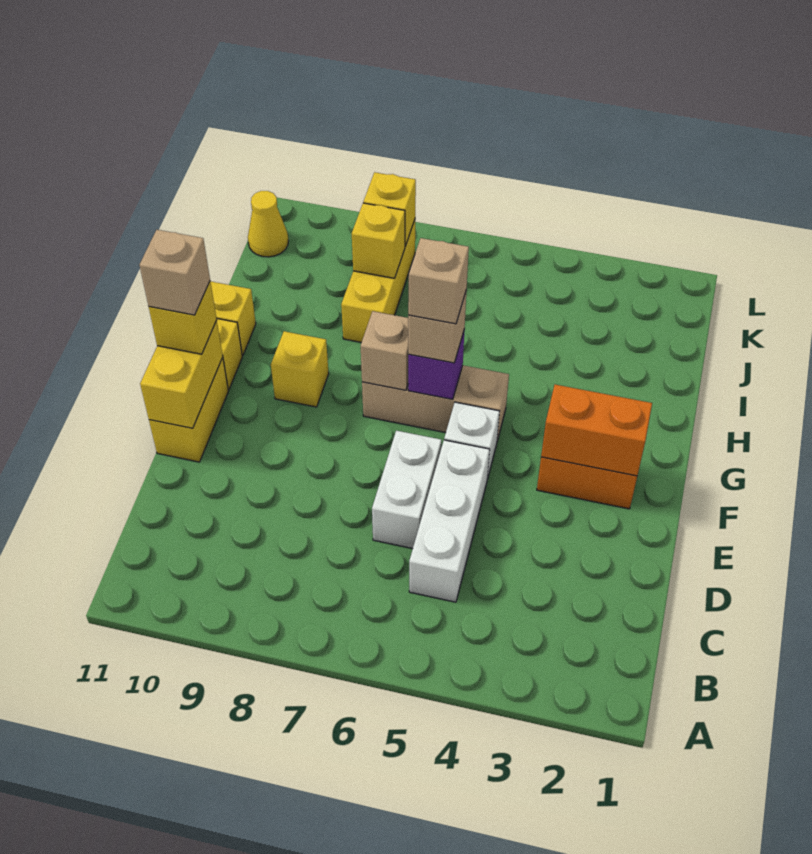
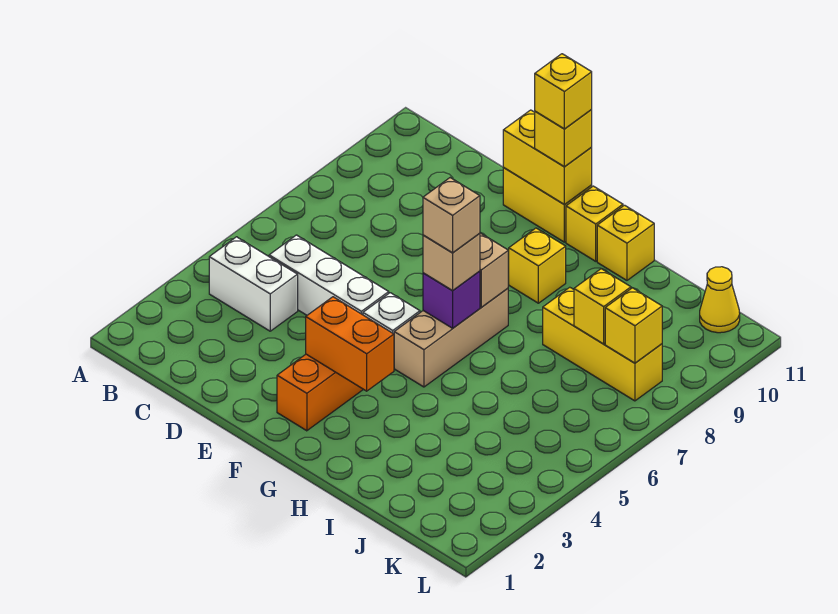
white 1x2 brick [372,431,441,549] -> white 1x2 brick moved to [209,237,298,331]
orange 1x2 brick [541,385,652,476] -> orange 1x2 brick turned to [306,297,394,391]
tan 1x1 brick [140,230,210,315] -> yellow 1x1 brick [535,54,592,129]

